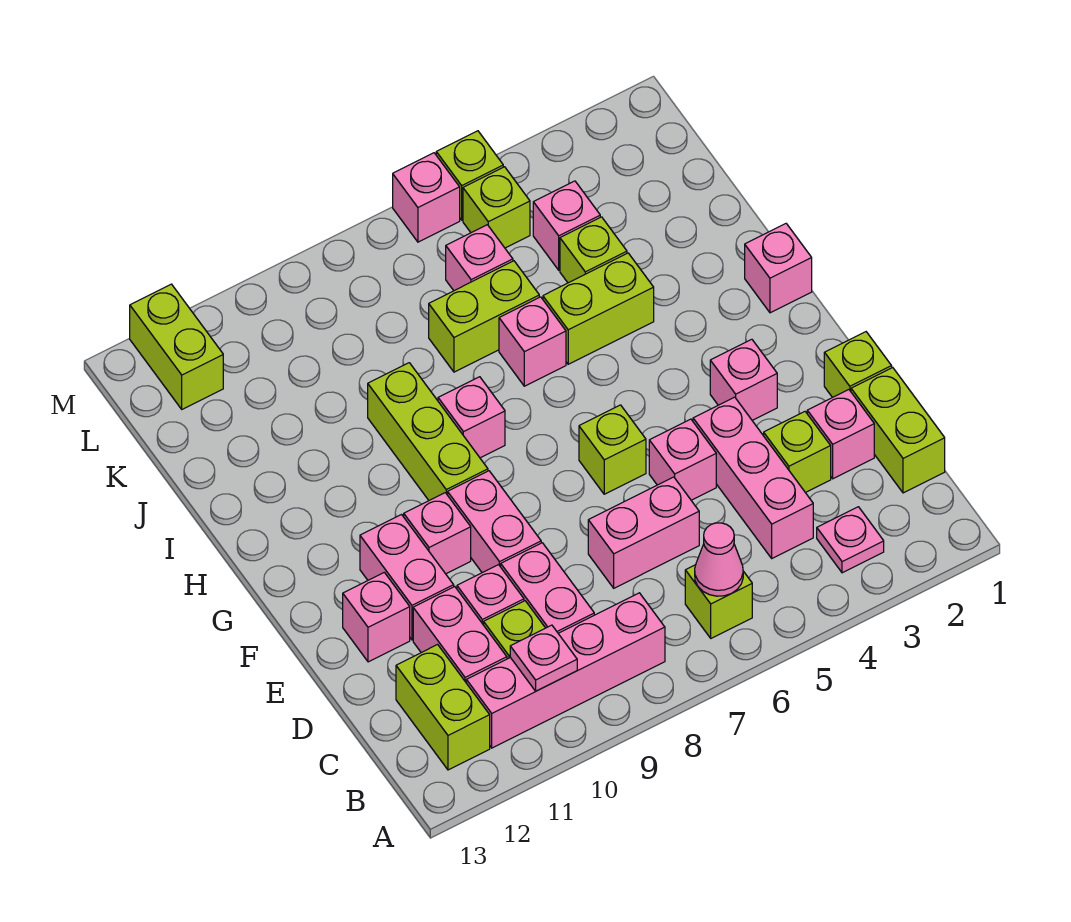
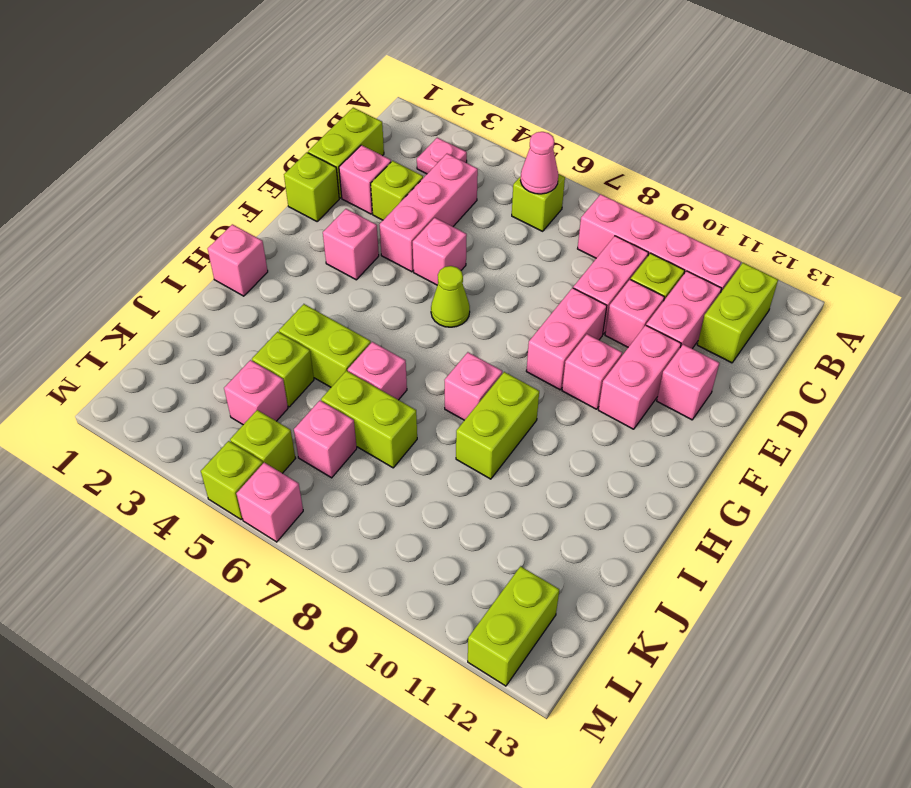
pink 1x1 plate [510,625,577,691] -> none
pink 1x2 brick [588,477,699,588] -> none
lime 1x1 brick [579,405,646,494] -> lime 1x1 cone [431,266,470,327]
lime 1x3 brick [368,363,488,500] -> lime 1x2 brick [456,372,539,479]

